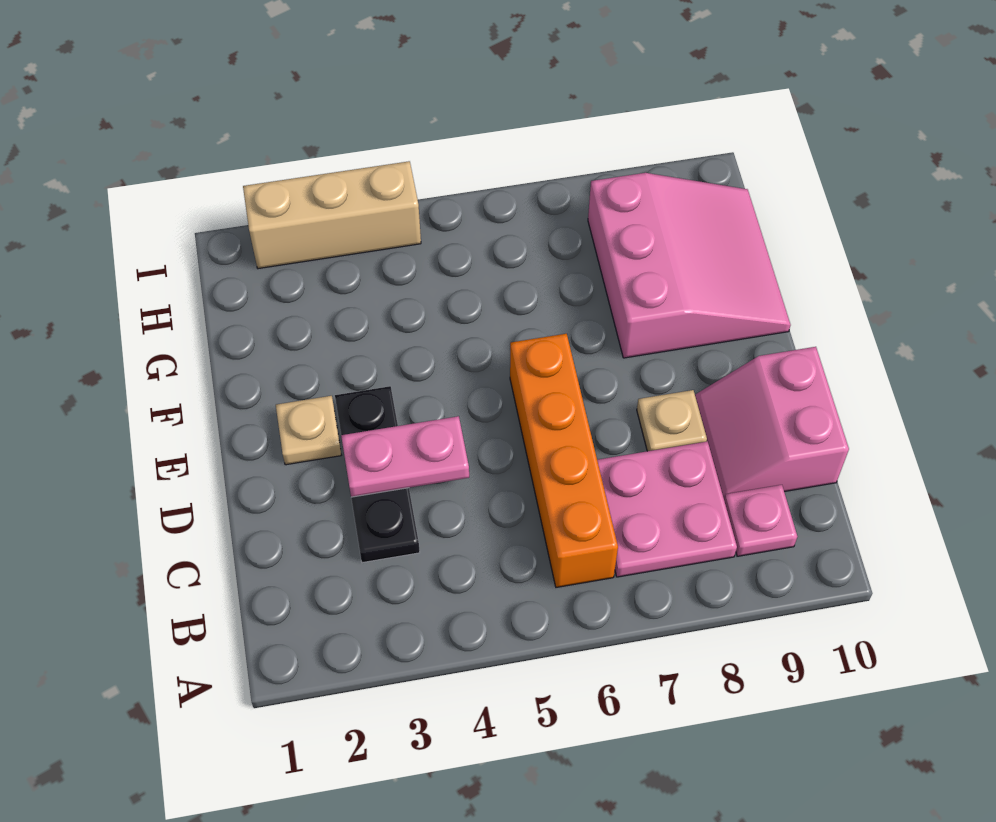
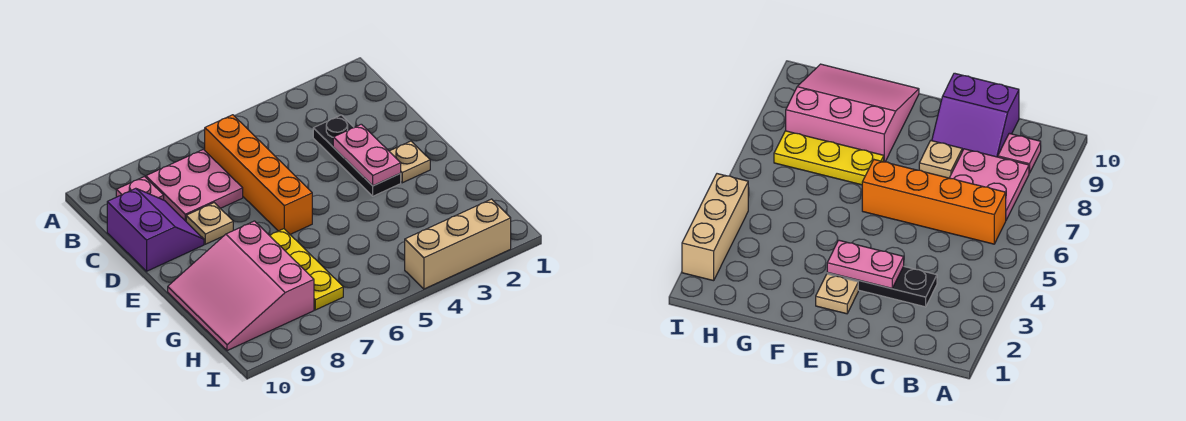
pink 2x2 slope [695,347,849,498] -> purple 2x2 slope [107,188,204,271]
pink 1x2 plate [341,416,469,497] -> pink 1x2 plate turned to [333,124,401,186]
none -> yellow 1x3 plate [269,229,343,310]

